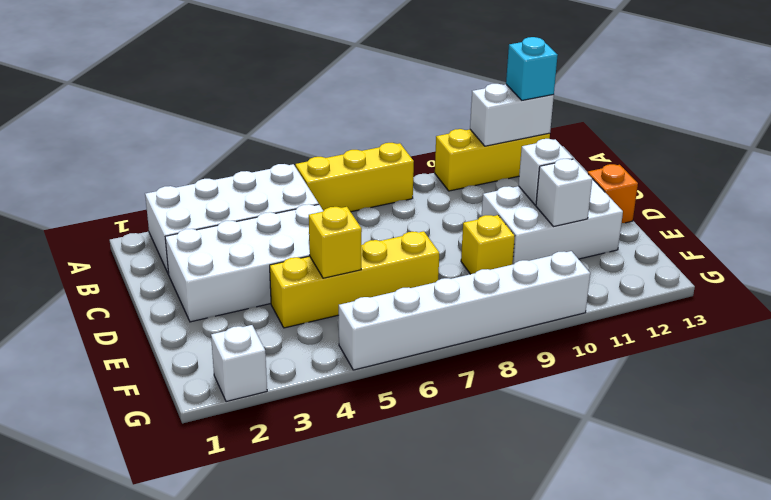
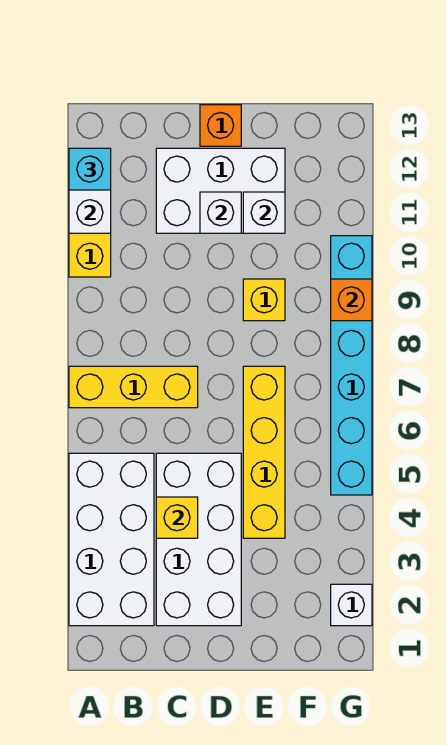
yellow 1x3 brick [295,143,414,212] -> yellow 1x3 brick turned to [69,366,198,408]
white 2x3 brick [481,179,623,264] -> white 2x3 brick turned to [156,148,285,233]
yellow 1x1 brick [309,207,362,278] -> yellow 1x1 brick moved to [156,497,198,538]
white 1x6 brick [339,251,590,370] -> cyan 1x6 brick [331,236,372,495]
none -> orange 1x1 brick [331,279,372,321]

